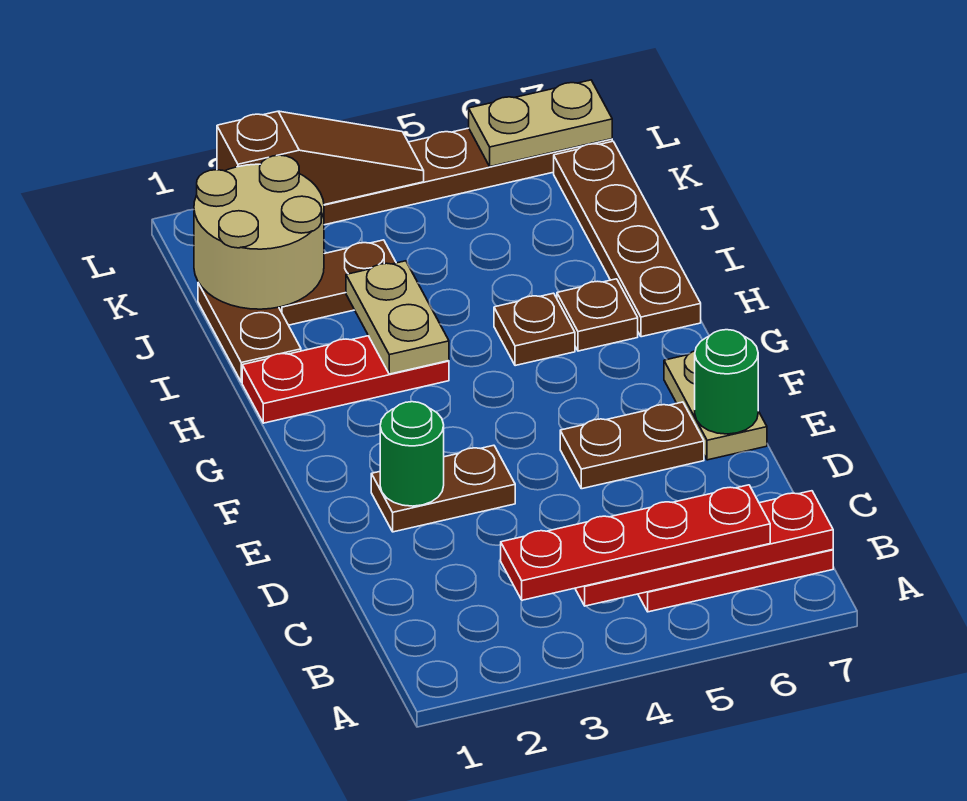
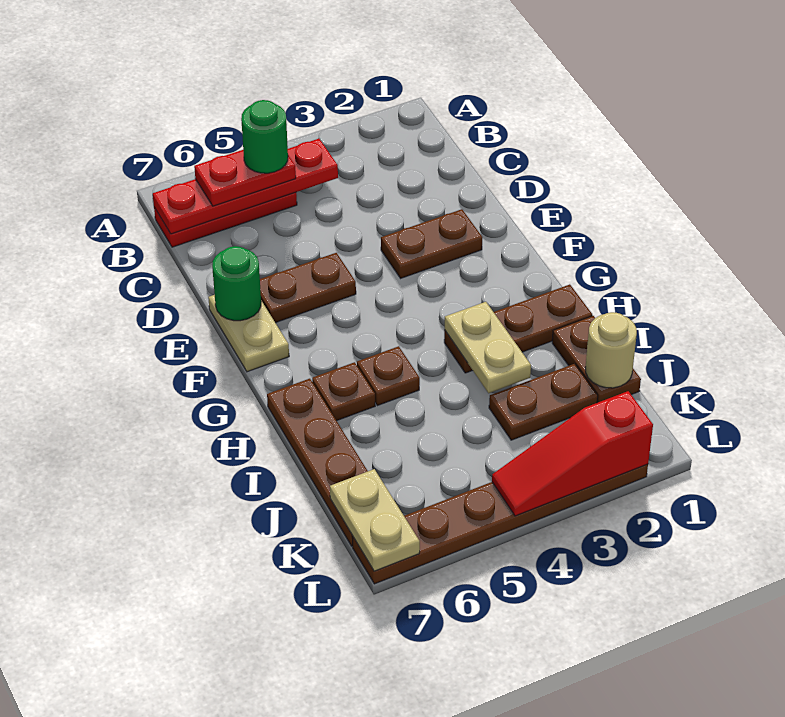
red 1x4 plate [501,485,770,600] -> red 1x2 plate [194,150,296,206]
green 1x1 round brick [380,402,444,506] -> green 1x1 round brick moved to [241,100,288,173]
red 1x3 plate [242,336,449,423] -> brown 1x3 plate [444,284,592,373]
tan 2x2 round brick [194,155,324,309] -> tan 1x1 round brick [585,312,637,388]
brown 1x3 slope [217,111,424,205] -> red 1x3 slope [492,391,653,516]
tan 1x2 plate [469,80,612,167] -> tan 1x2 plate turned to [330,469,420,571]

